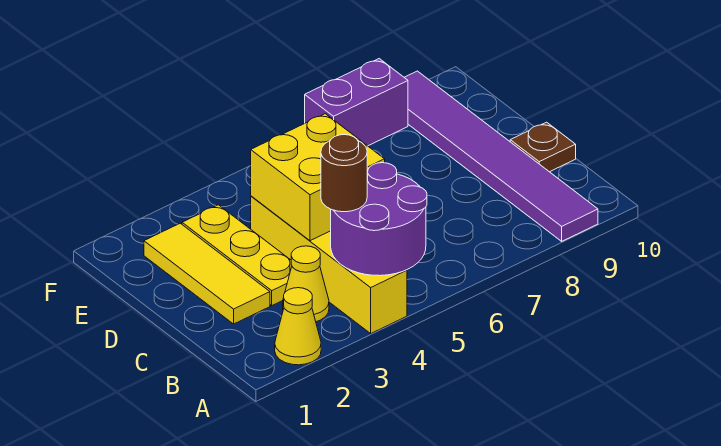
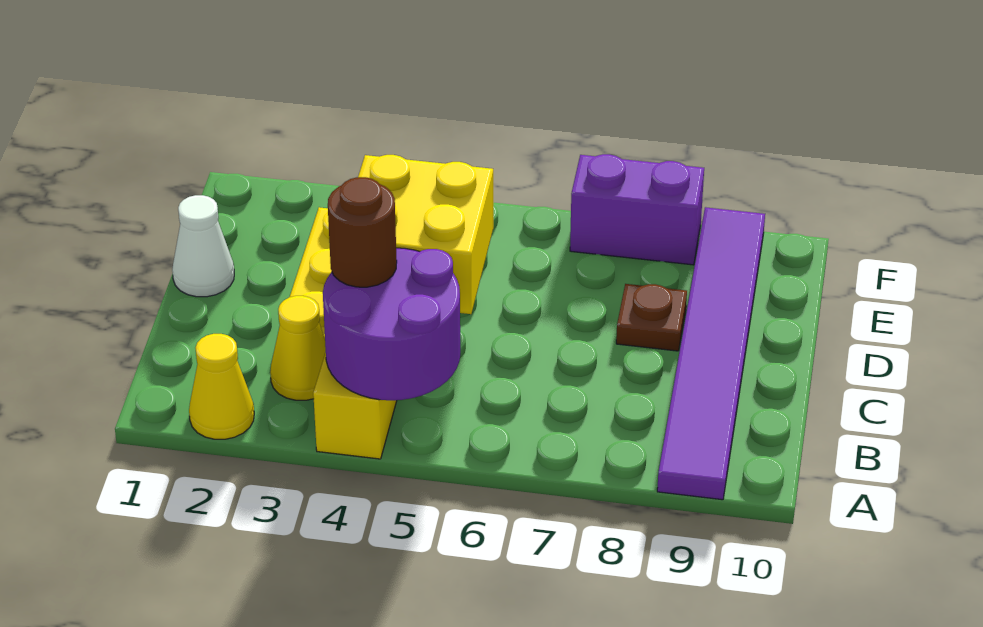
yellow 1x3 tile [144,223,270,324] -> none
brown 1x1 plate [510,122,576,172] -> brown 1x1 plate moved to [616,284,687,351]
none -> white 1x1 cone [172,195,234,297]

